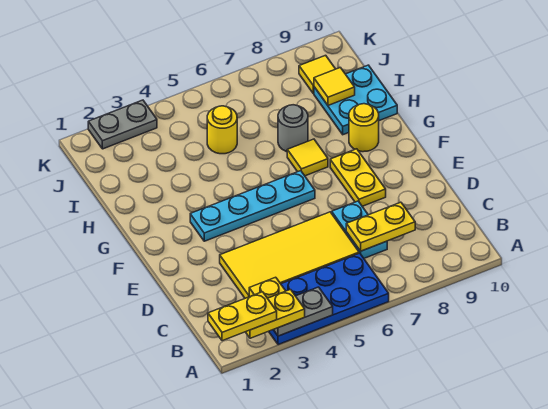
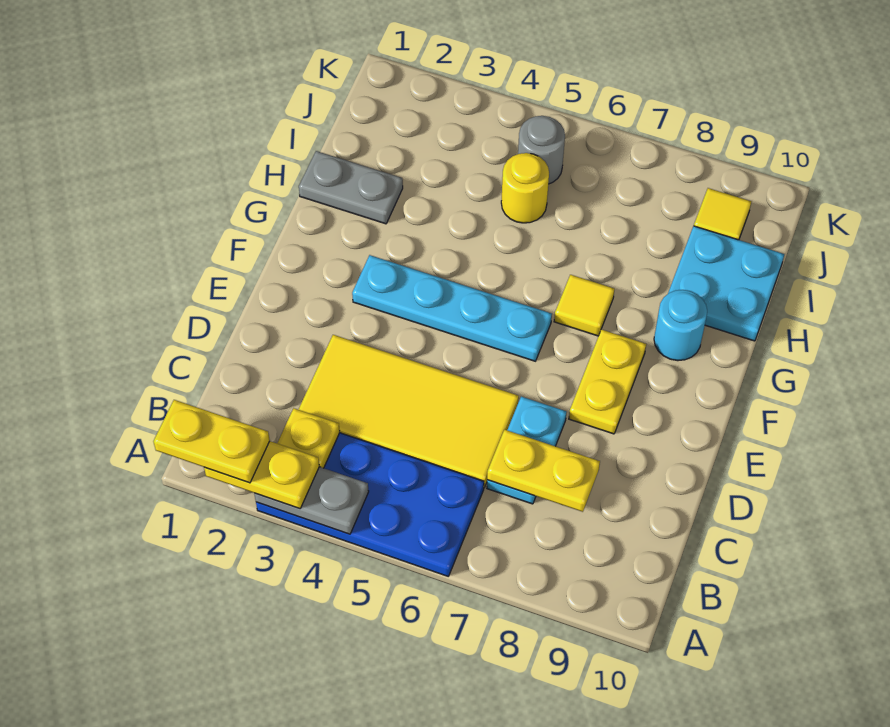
yellow 1x1 round brick [349,104,379,152] -> cyan 1x1 round brick [654,290,707,361]
grey 1x1 round brick [278,105,308,152] -> grey 1x1 round brick moved to [518,116,565,184]
yellow 1x1 tile [314,68,355,105] -> none
grey 1x2 plate [88,100,157,149] -> grey 1x2 plate moved to [299,151,403,224]

